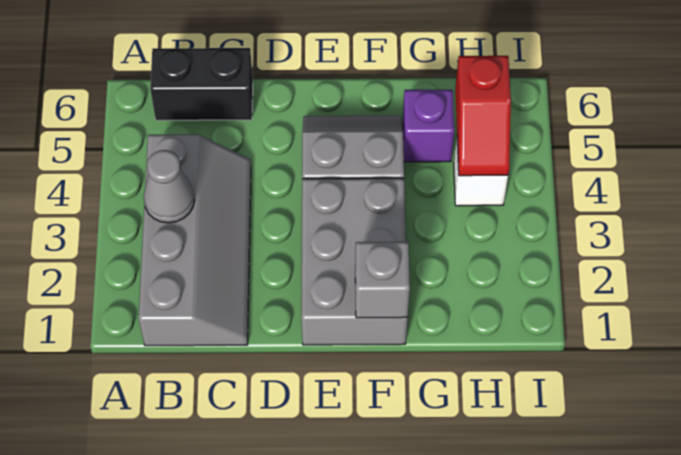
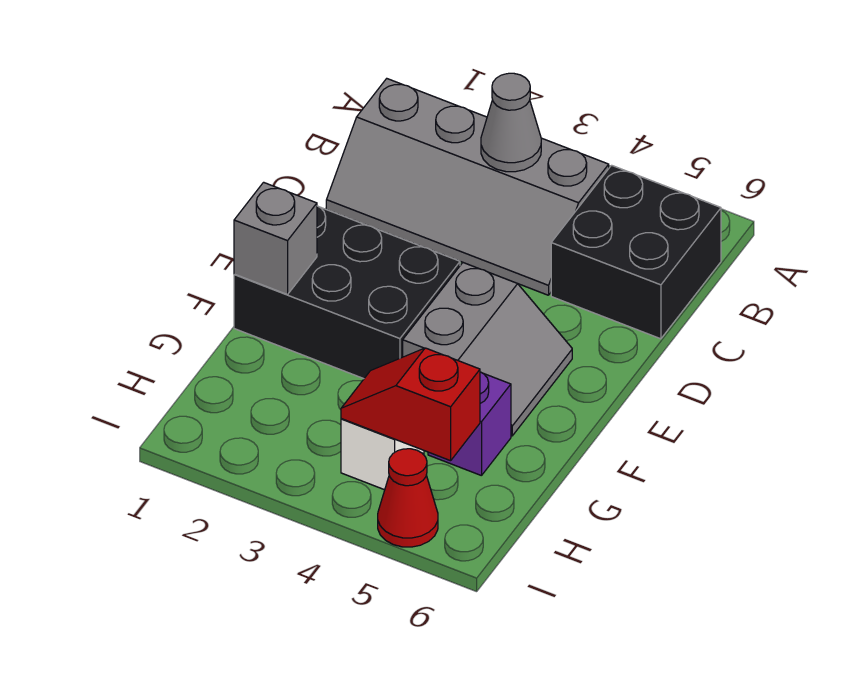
black 1x2 brick [150,48,253,120] -> black 2x2 brick [551,165,721,339]
grey 2x3 brick [302,178,407,345] -> black 2x3 brick [234,206,460,379]
none -> red 1x1 cone [378,449,438,547]

